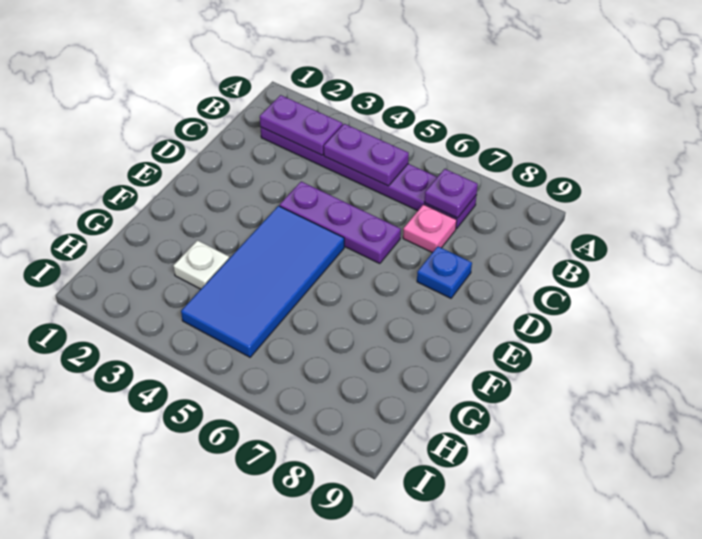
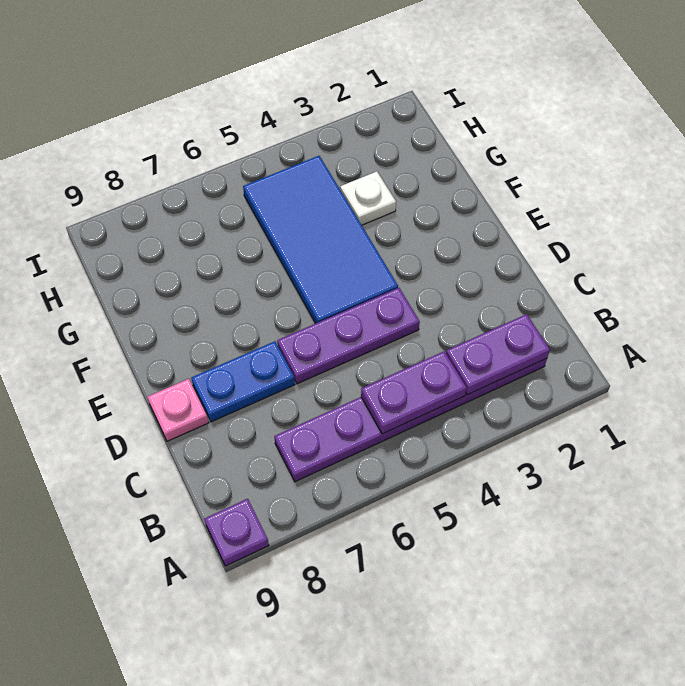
purple 1x1 plate [424,169,478,218] -> purple 1x1 plate moved to [204,499,269,566]
pink 1x1 plate [403,204,457,253] -> pink 1x1 plate moved to [147,379,209,441]
blue 1x1 plate [417,247,472,298] -> blue 1x2 plate [191,341,295,422]

